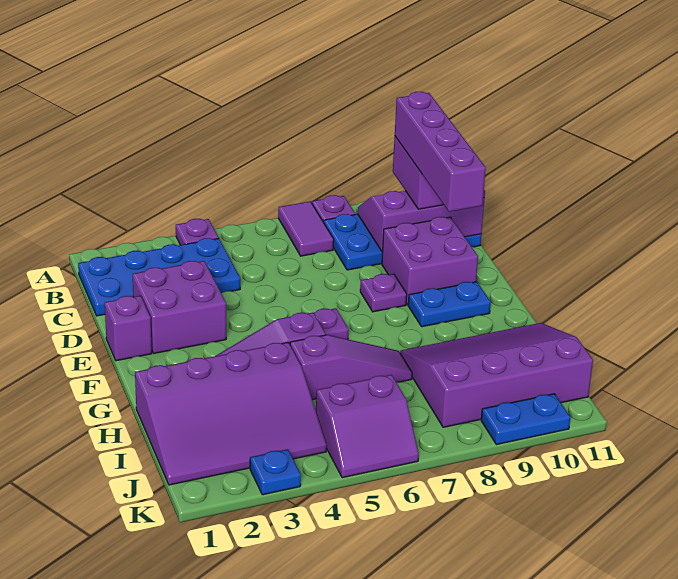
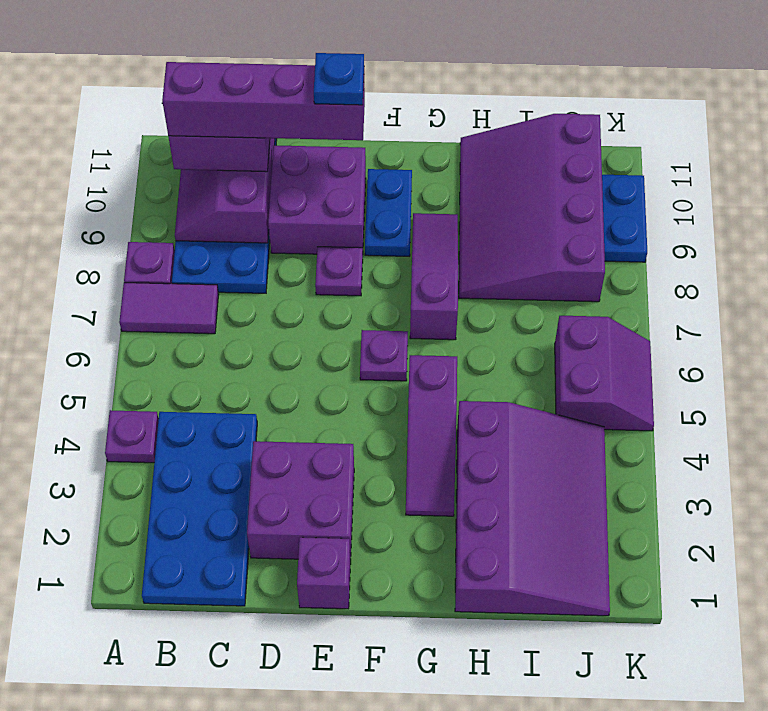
purple 1x3 slope [290,335,412,400] -> purple 1x3 slope moved to [410,213,458,340]
blue 1x1 plate [250,449,301,495] -> blue 1x1 plate moved to [314,53,364,105]

